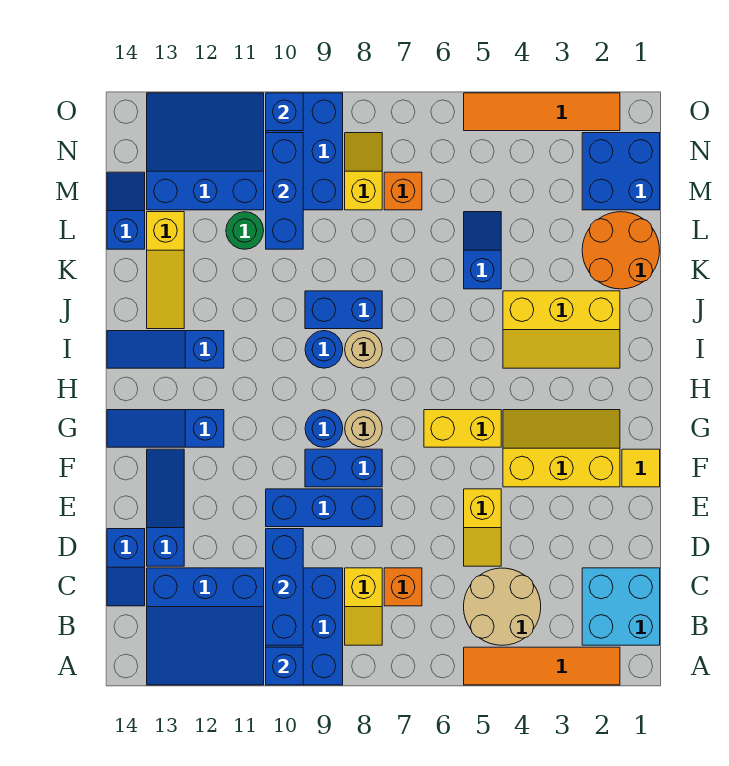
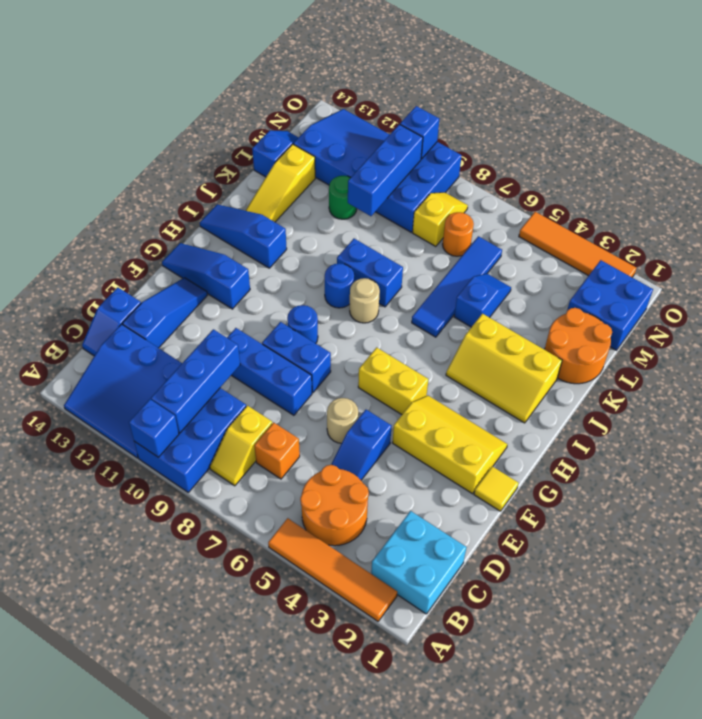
tan 2x2 round brick [464,568,541,645] -> orange 2x2 round brick [300,465,369,546]
yellow 1x2 slope [464,489,501,566] -> blue 1x2 slope [331,410,392,480]
tan 1x1 round brick [345,410,382,447] -> tan 1x1 round brick moved to [327,398,358,443]
none -> blue 1x4 tile [412,236,502,337]
orange 1x1 brick [384,172,422,210] -> orange 1x1 round brick [443,212,474,256]

